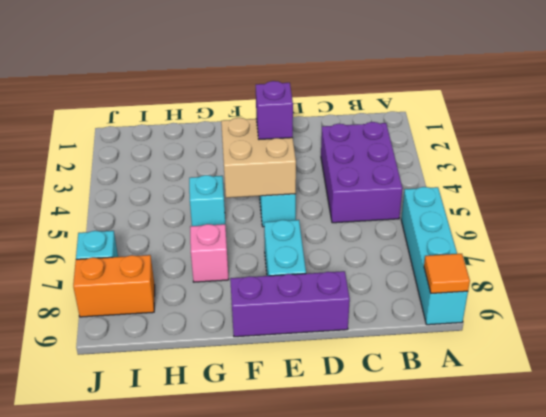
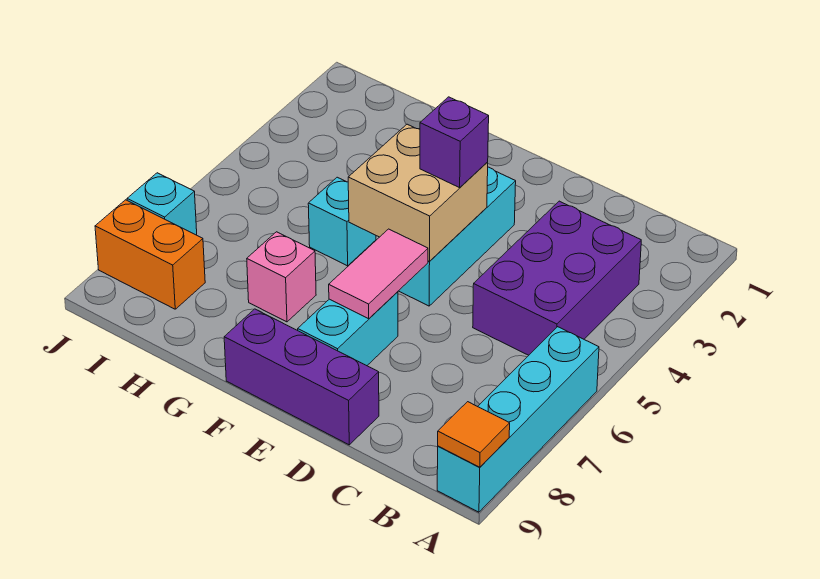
none -> pink 1x2 tile [329,229,428,319]

